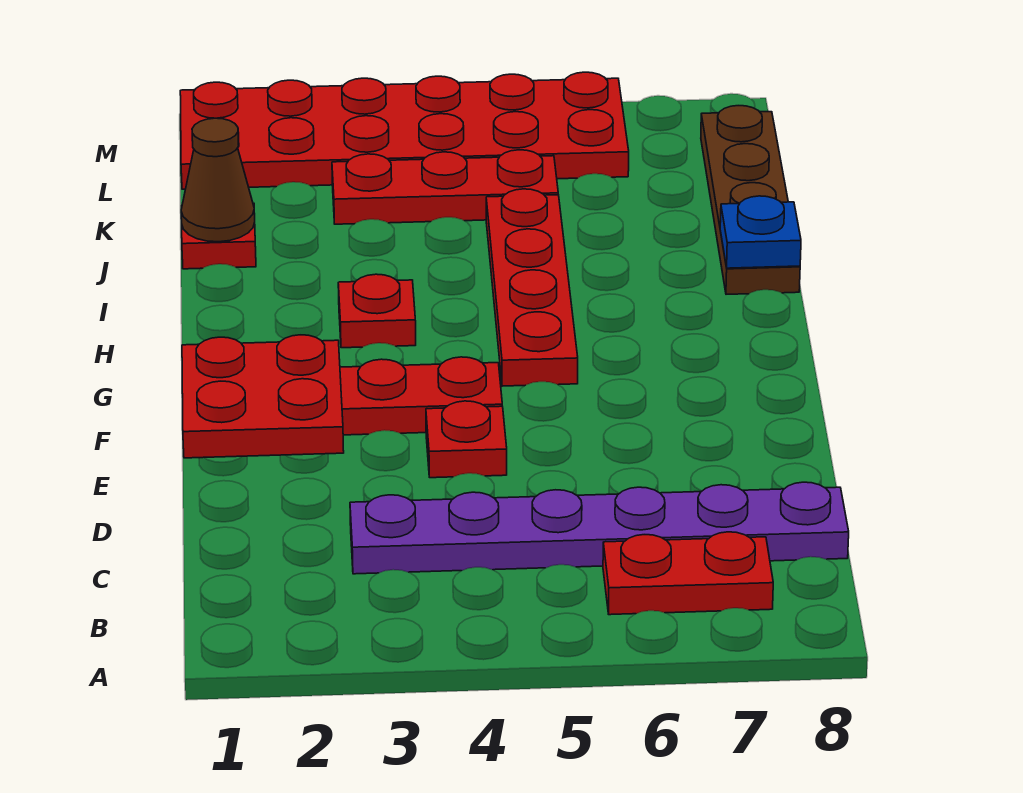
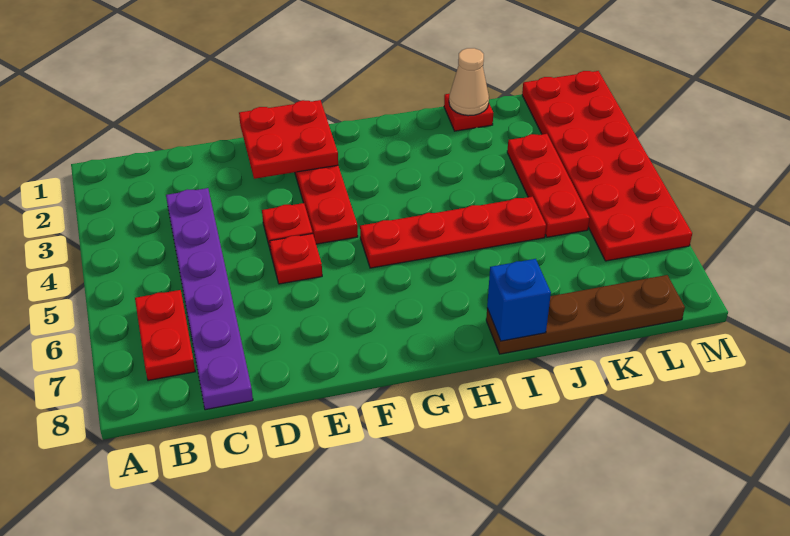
red 1x1 plate [338,274,416,348] -> red 1x1 plate moved to [270,234,322,284]
blue 1x1 plate [720,196,801,268] -> blue 1x1 brick [487,259,551,341]
brown 1x1 cone [181,118,255,242] -> tan 1x1 cone [449,48,489,116]

